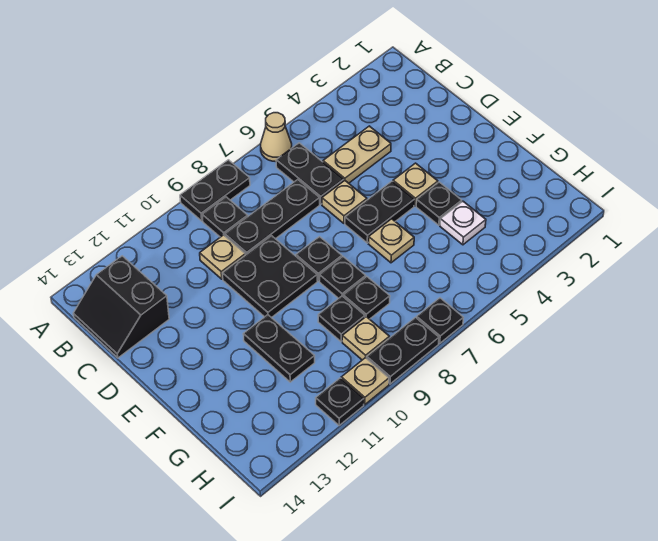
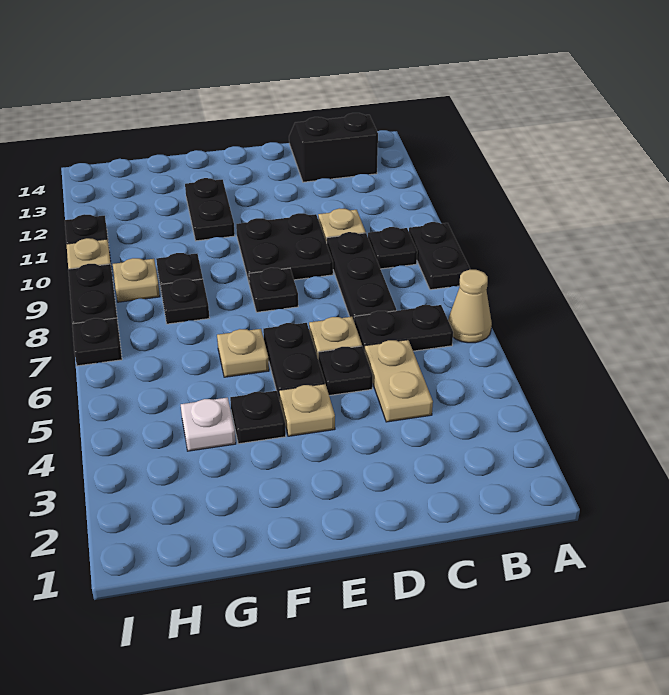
black 1x1 plate [320,257,366,298] -> black 1x1 plate moved to [318,346,373,396]
black 1x2 plate [243,315,315,382] -> black 1x2 plate turned to [185,178,235,241]

